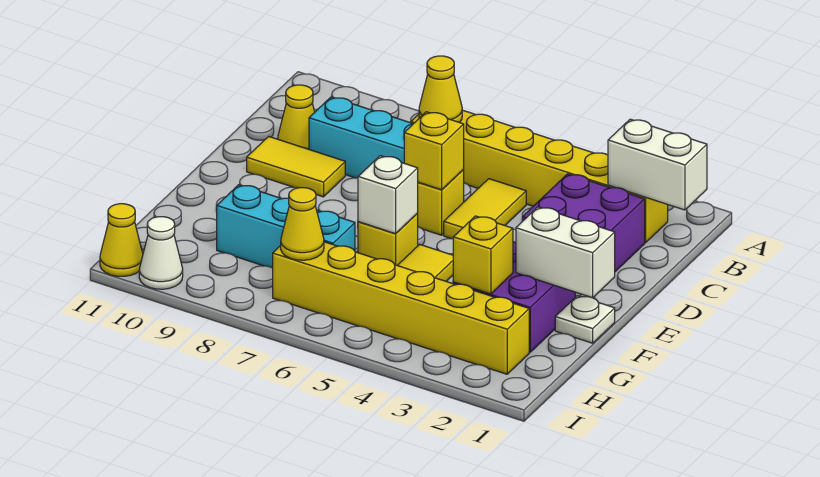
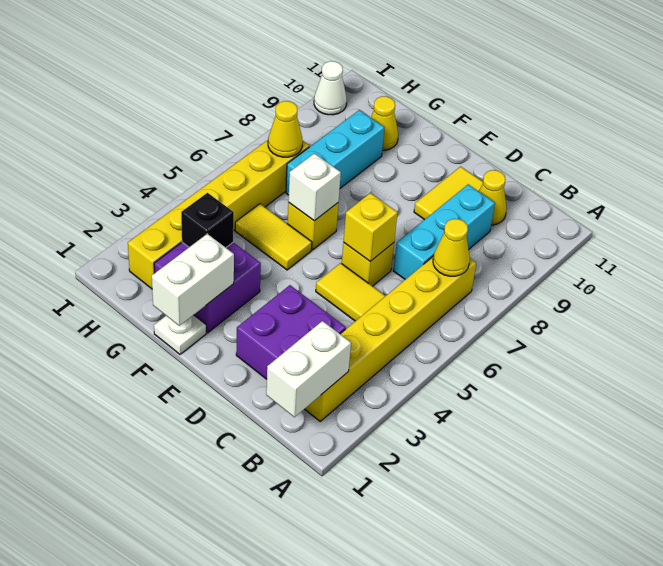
yellow 1x1 brick [453,216,513,294] -> black 1x1 brick [181,193,234,247]
yellow 1x1 cone [100,204,143,276] -> yellow 1x1 cone moved to [371,96,398,150]

